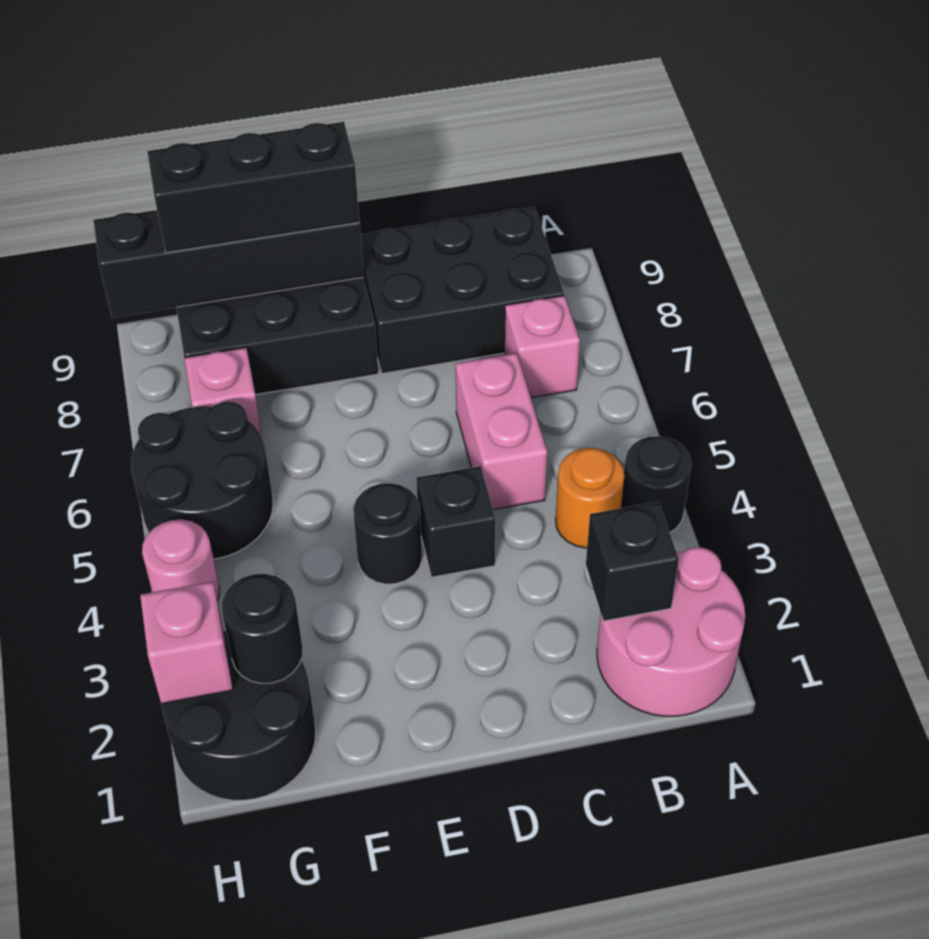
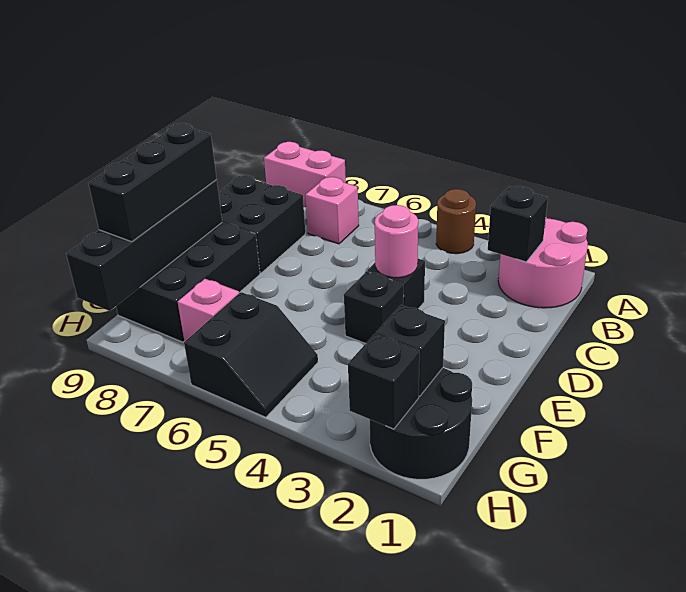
black 1x1 round brick [621,436,691,532] -> brown 1x1 round brick [436,189,476,254]
orange 1x1 round brick [556,448,624,548] -> none
black 2x3 brick [360,207,564,374] -> black 2x2 brick [218,175,305,273]
pink 1x2 brick [456,353,547,510] -> pink 1x2 brick moved to [264,142,346,207]
black 1x1 round brick [353,483,422,584] -> black 1x1 brick [344,271,404,344]
black 1x1 round brick [222,574,302,683] -> black 1x1 brick [376,305,445,396]
black 2x2 round brick [131,401,273,559] -> black 2x2 slope [184,292,318,417]
pink 1x1 brick [140,582,233,704] -> black 1x1 brick [348,334,420,429]
pink 1x1 round brick [142,520,220,600] -> pink 1x1 round brick moved to [375,205,418,278]

